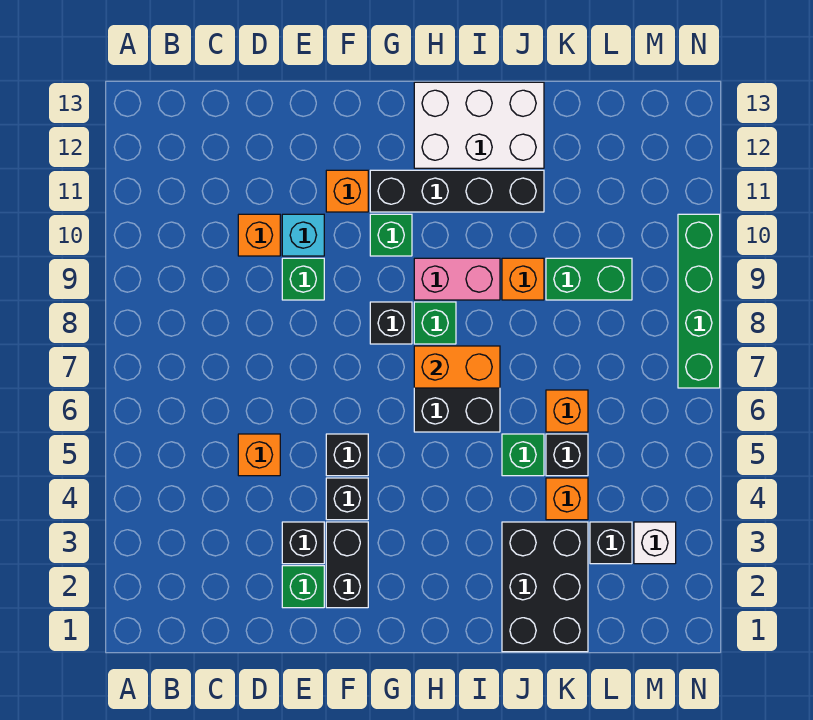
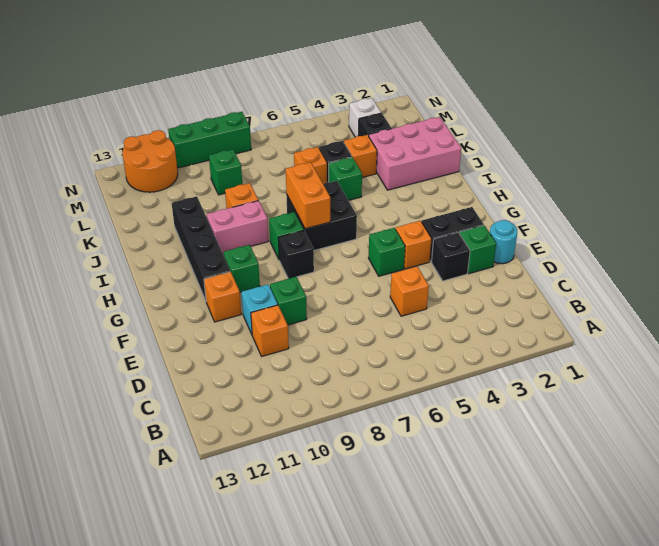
none -> cyan 1x1 round brick [490,220,517,264]
black 1x1 brick [326,478,368,520] -> orange 1x1 brick [396,221,432,269]
black 1x1 brick [326,434,368,476] -> green 1x1 brick [369,228,405,276]
pink 1x2 brick [414,258,500,300] -> pink 1x2 brick turned to [207,201,269,254]
white 2x3 brick [414,82,544,168] -> none
black 2x3 brick [502,522,588,652] -> pink 2x3 brick [369,117,461,190]
green 1x2 brick [546,258,632,300] -> green 1x1 brick [209,149,242,195]
none -> orange 2x2 round brick [122,130,178,192]
green 1x4 brick [678,214,720,388] -> green 1x3 brick [168,112,251,168]

